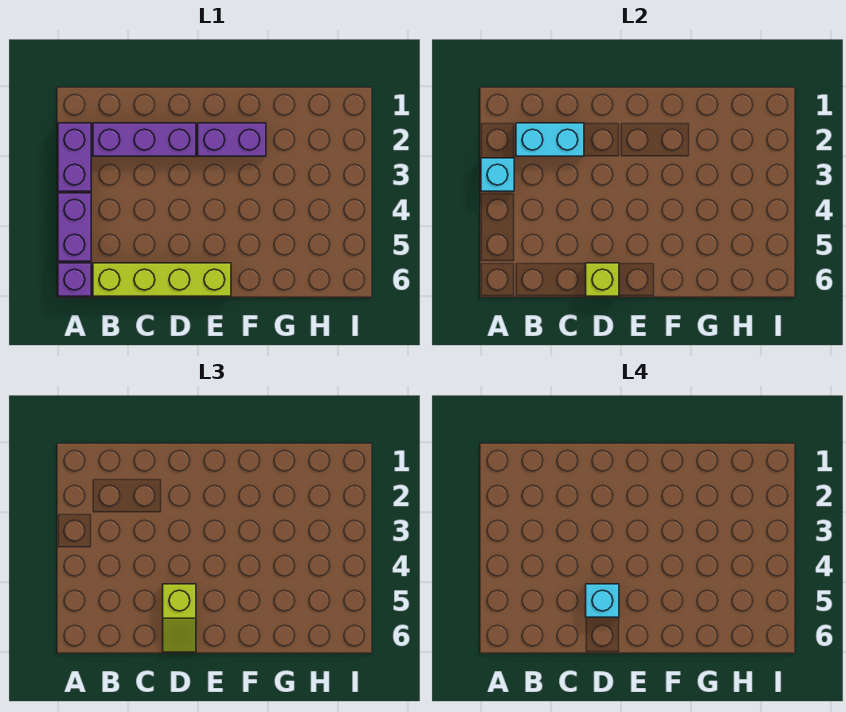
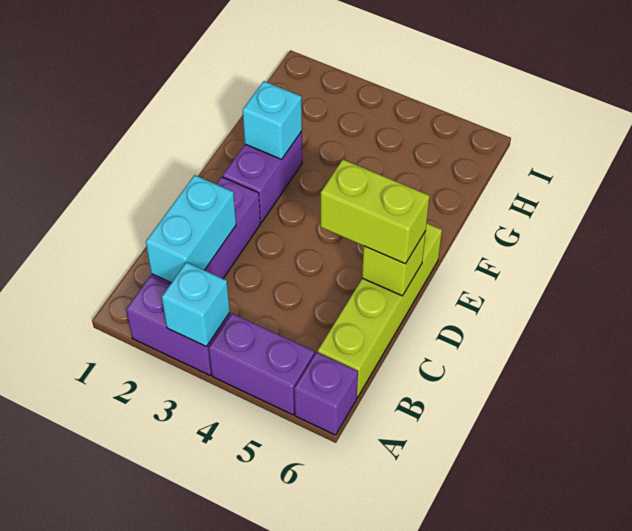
lime 1x2 slope [163,584,196,652] -> lime 1x2 brick [321,160,430,264]
cyan 1x1 brick [586,584,619,617] -> cyan 1x1 brick moved to [243,81,302,159]

